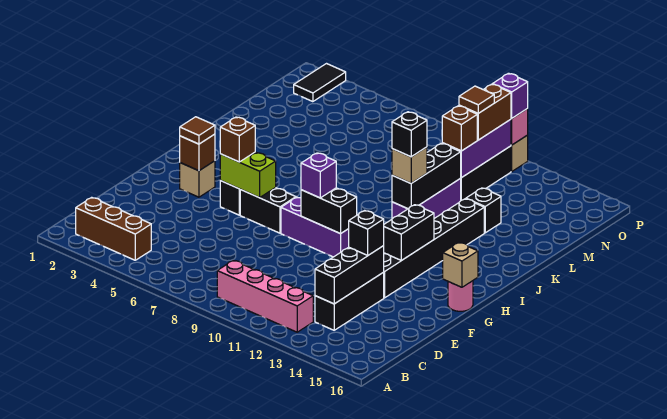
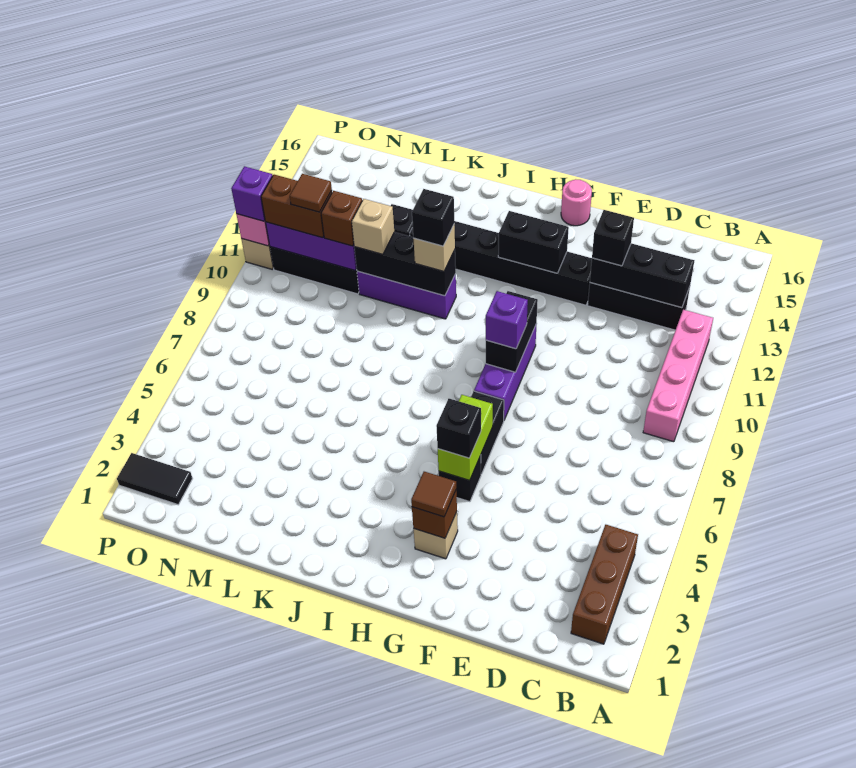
brown 1x1 brick [220,117,255,162] -> black 1x1 brick [436,399,481,458]
tan 1x1 brick [443,242,478,287] -> tan 1x1 brick moved to [352,199,394,254]

